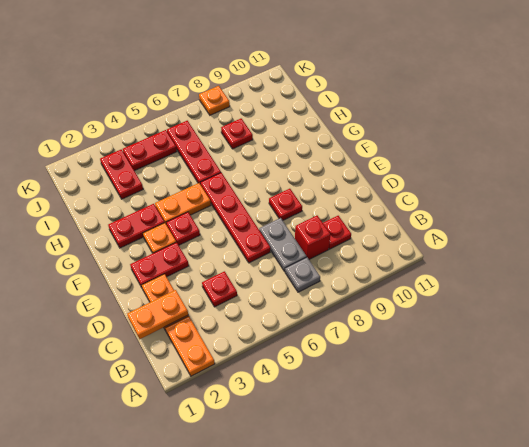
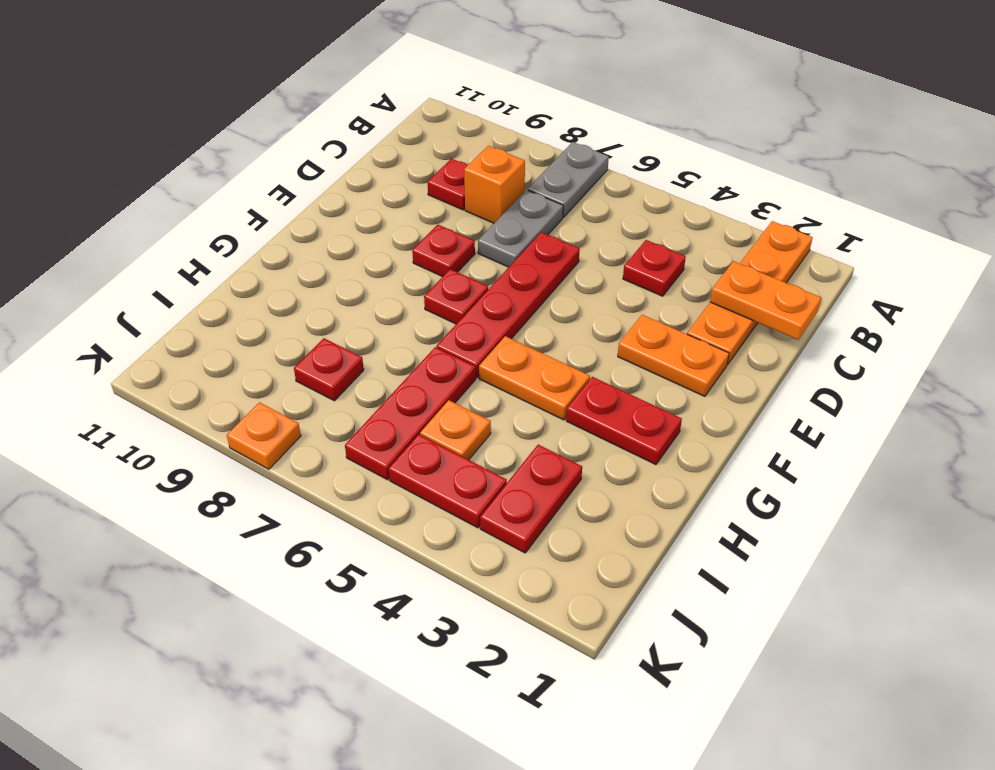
grey 1x1 plate [285,257,320,292] -> grey 1x2 plate [528,142,609,217]
red 1x1 brick [295,216,331,259] -> orange 1x1 brick [464,146,525,223]
red 1x2 plate [130,242,189,288] -> orange 1x2 plate [618,315,729,396]
orange 1x1 plate [143,223,176,253] -> orange 1x1 plate moved to [420,400,491,460]
red 1x1 plate [166,212,200,245] -> red 1x1 plate moved to [424,269,488,324]

